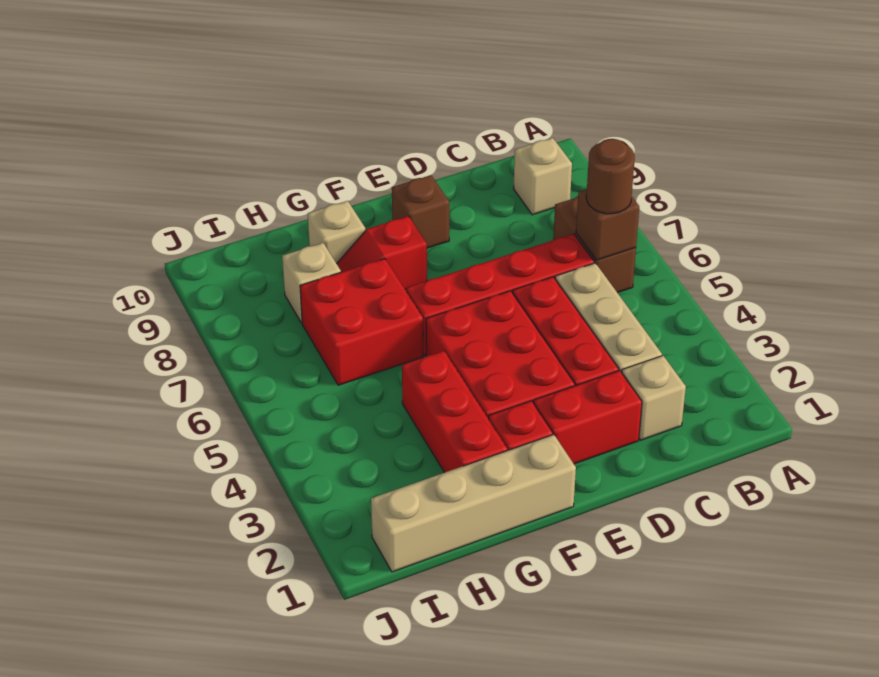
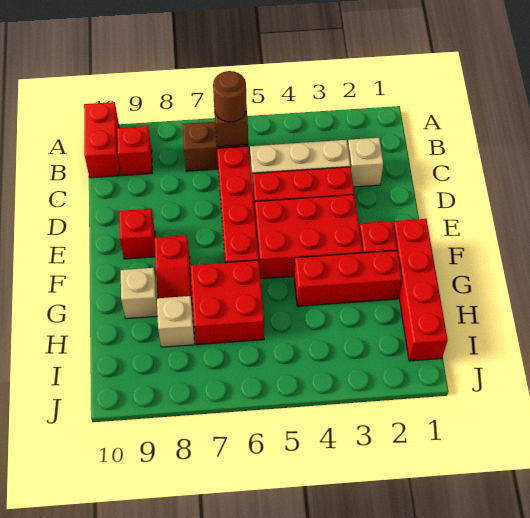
tan 1x1 brick [513,138,572,215] -> red 1x1 brick [117,126,152,176]
red 1x2 brick [534,370,642,464] -> red 1x2 brick moved to [84,102,120,178]
brown 1x1 brick [392,175,449,248] -> red 1x1 brick [119,209,155,259]
tan 1x4 brick [371,435,576,572] -> red 1x4 brick [393,219,448,361]

